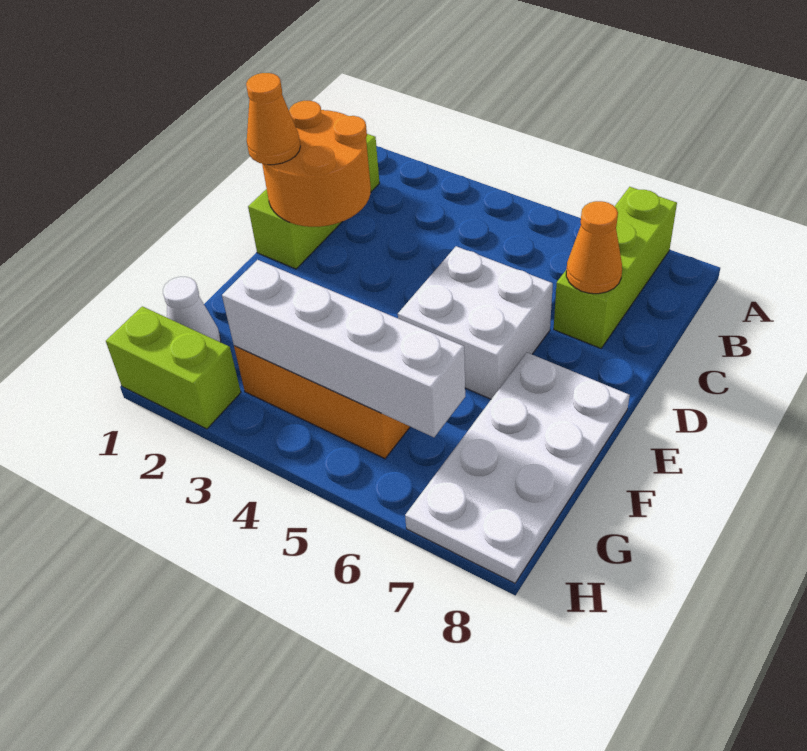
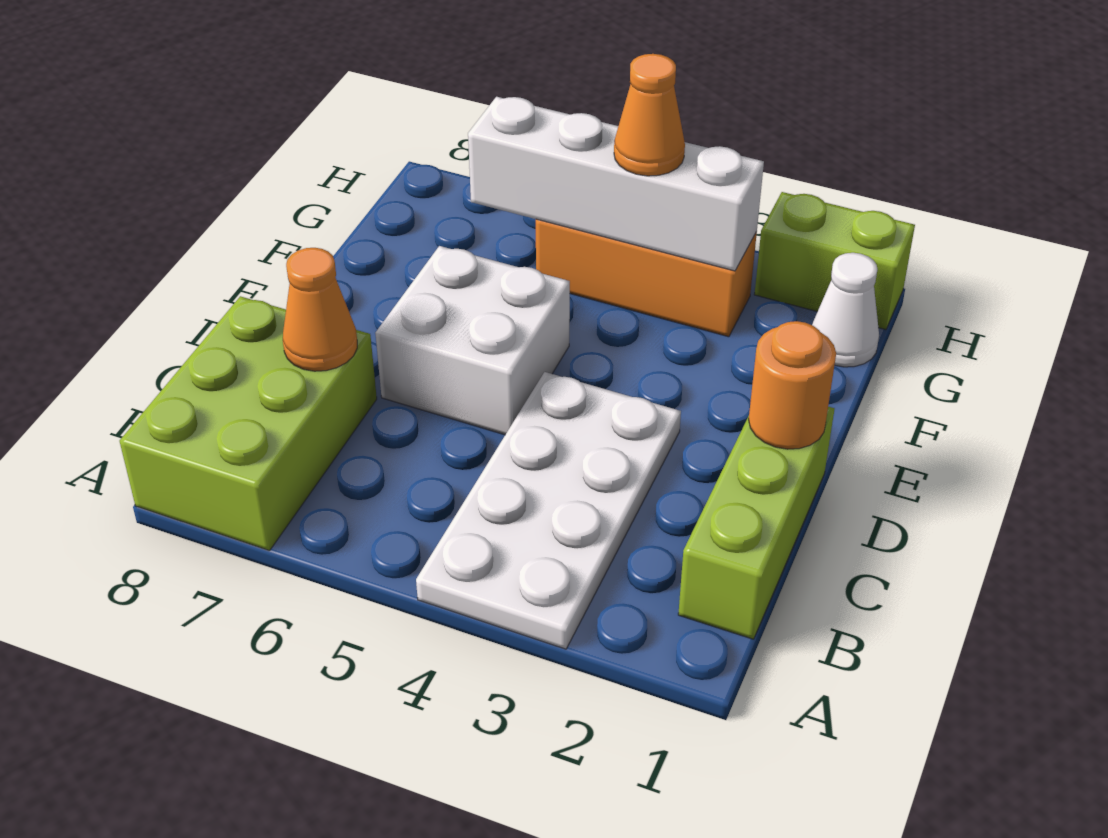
lime 1x3 brick [554,187,677,348] -> lime 2x3 brick [120,296,377,551]
orange 2x2 round brick [262,101,371,227] -> orange 1x1 round brick [749,321,836,449]
orange 1x1 cone [246,73,300,165] -> orange 1x1 cone moved to [614,54,685,176]
white 2x4 plate [405,352,630,583] -> white 2x4 plate moved to [416,372,681,649]

